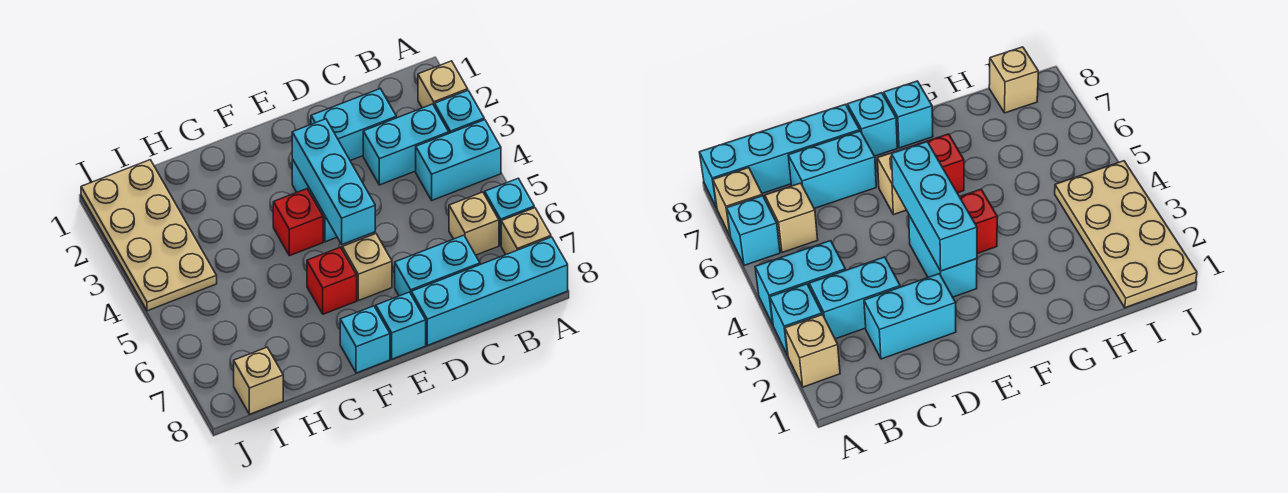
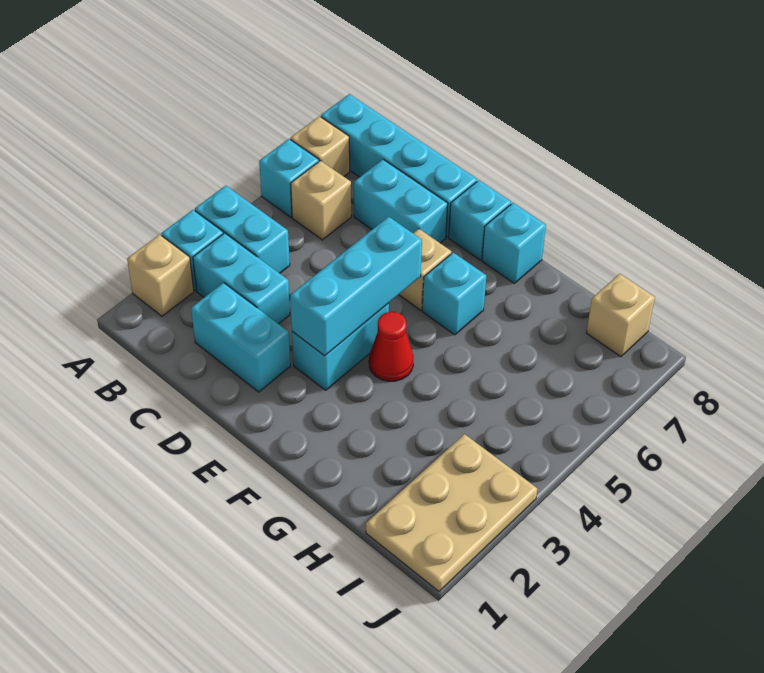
red 1x1 brick [273,189,323,256] -> red 1x1 cone [369,312,413,381]
red 1x1 brick [307,247,357,314] -> cyan 1x1 brick [422,252,486,335]
tan 2x4 plate [81,160,217,311] -> tan 2x3 plate [366,434,537,591]

